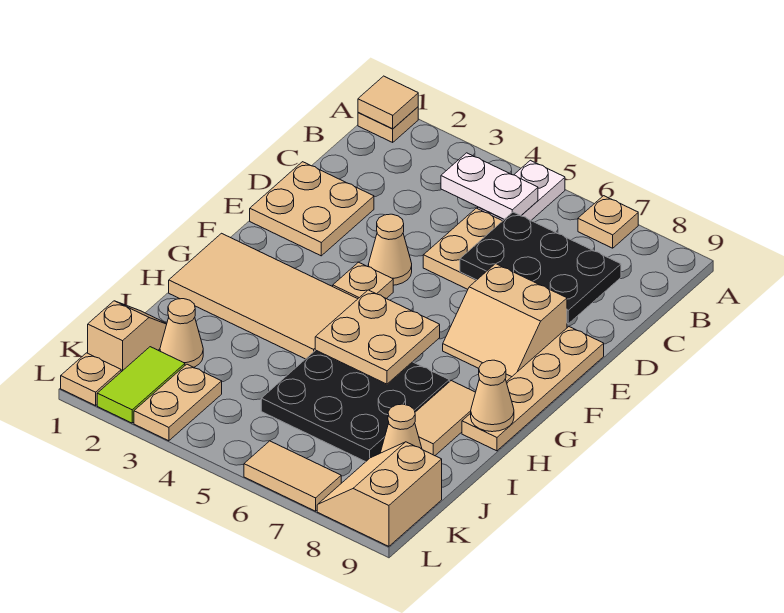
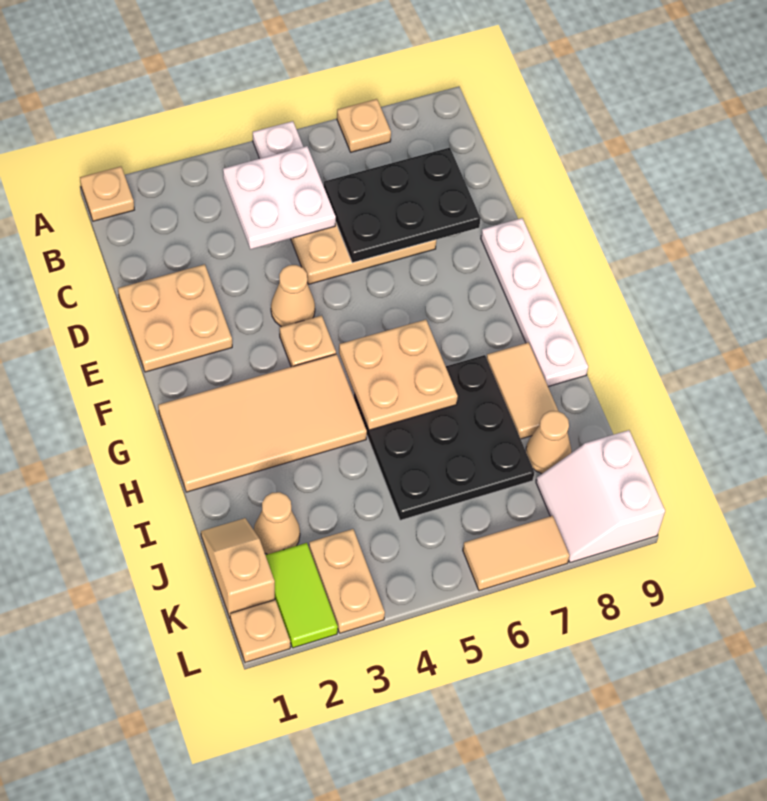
tan 1x1 tile [358,76,418,129] -> none
white 1x2 plate [441,153,538,219] -> white 2x2 plate [223,146,336,249]
tan 2x2 slope [443,264,567,382] -> none
tan 1x4 plate [462,327,604,451] -> white 1x4 plate [481,218,588,387]
tan 1x1 cone [471,360,514,432] -> none
tan 2x2 slope [317,442,442,546] -> white 2x2 slope [536,430,665,563]

